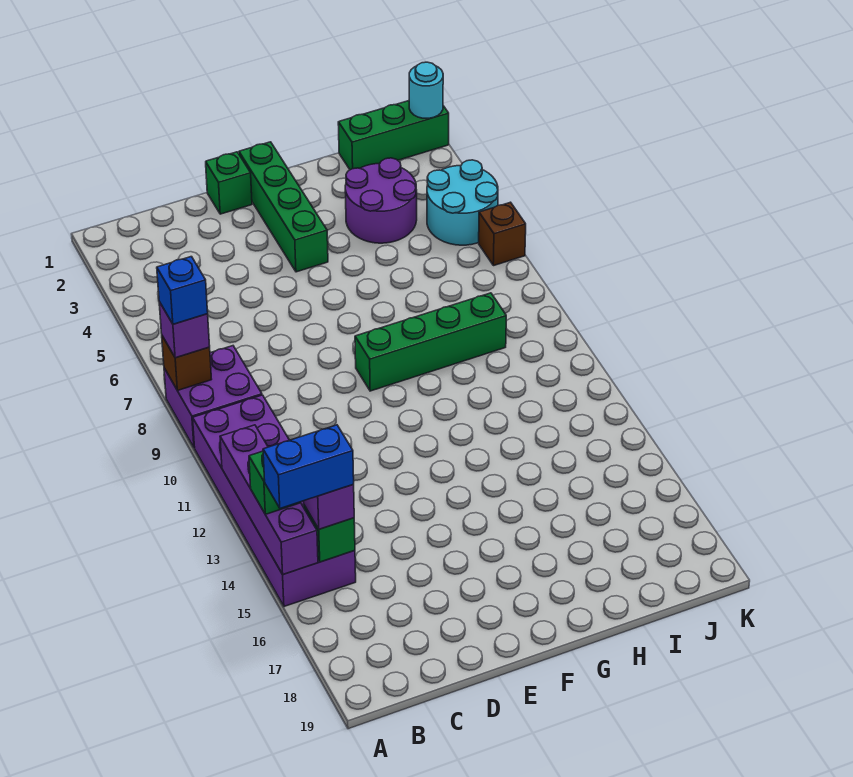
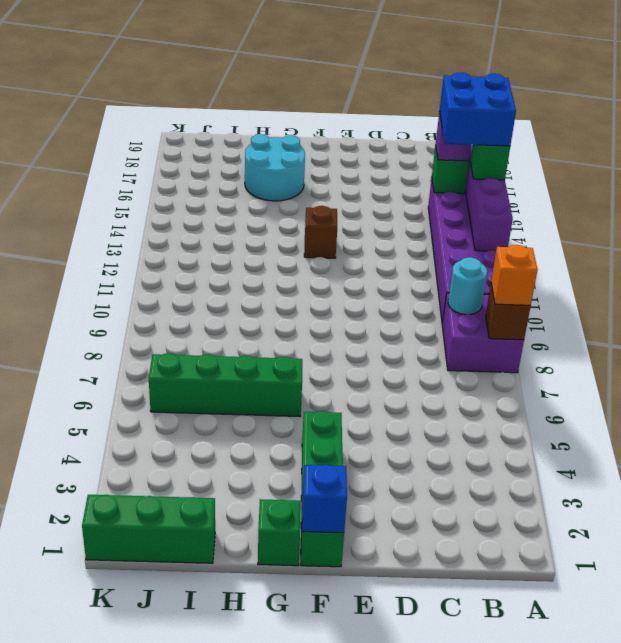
purple 1x1 brick [159,302,210,358] -> orange 1x1 brick [491,245,537,305]
blue 1x1 brick [157,257,208,324] -> blue 1x1 brick moved to [302,465,347,533]
blue 1x2 brick [263,425,354,508] -> blue 2x2 brick [440,72,516,146]
green 1x1 brick [206,152,252,214] -> green 1x1 brick moved to [258,499,301,566]
green 1x4 brick [355,293,506,391] -> green 1x4 brick moved to [149,353,302,417]
purple 2x2 round brick [345,158,417,243] -> none
cyan 2x2 round brick [427,160,498,245] -> cyan 2x2 round brick moved to [245,134,305,201]
cyan 1x1 round brick [409,62,443,118] -> cyan 1x1 round brick moved to [448,257,487,315]
brown 1x1 brick [479,202,526,266] -> brown 1x1 brick moved to [304,206,337,258]

